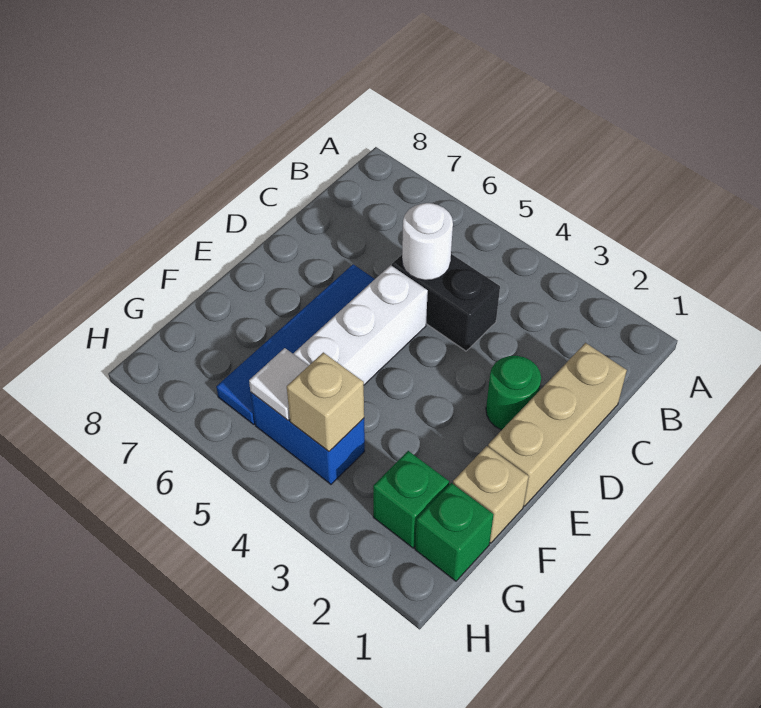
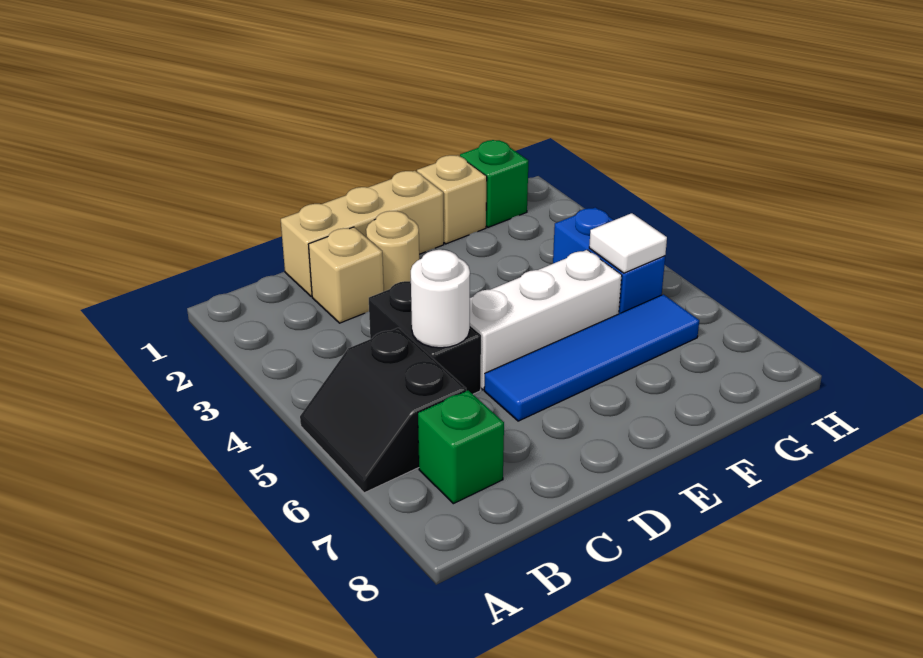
none -> black 2x2 slope [300,328,466,493]
green 1x1 round brick [486,356,541,430] -> tan 1x1 round brick [366,211,419,291]
green 1x1 brick [373,451,449,548] -> green 1x1 brick moved to [418,390,504,504]
tan 1x1 brick [287,352,364,451] -> tan 1x1 brick moved to [308,227,384,323]

